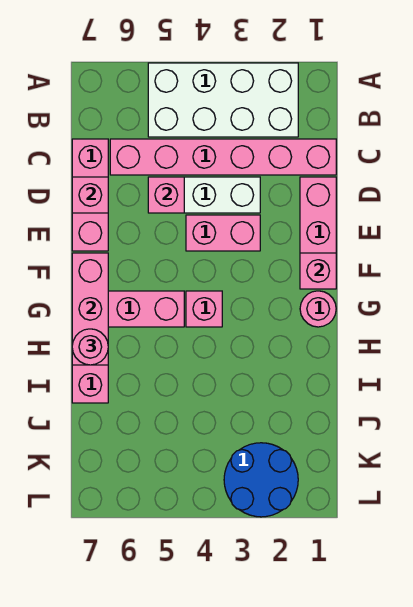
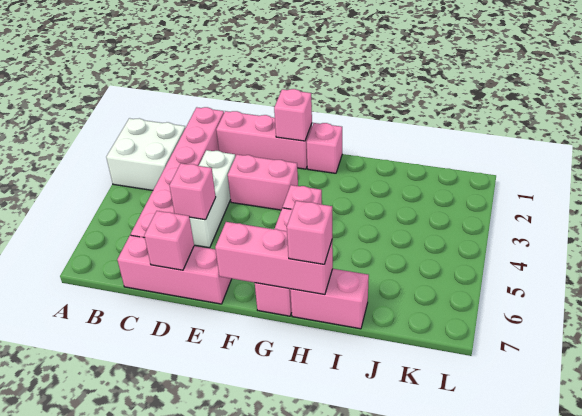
white 2x4 brick [148,63,298,137] -> white 2x2 brick [106,118,185,190]
pink 1x2 brick [186,215,260,251] -> pink 1x2 brick turned to [228,155,298,210]
pink 1x1 round brick [300,291,336,327] -> pink 1x1 brick [307,123,342,173]
pink 1x1 round brick [72,329,108,365] -> pink 1x1 brick [287,201,332,264]
blue 2x2 round brick [224,443,298,517] -> none

